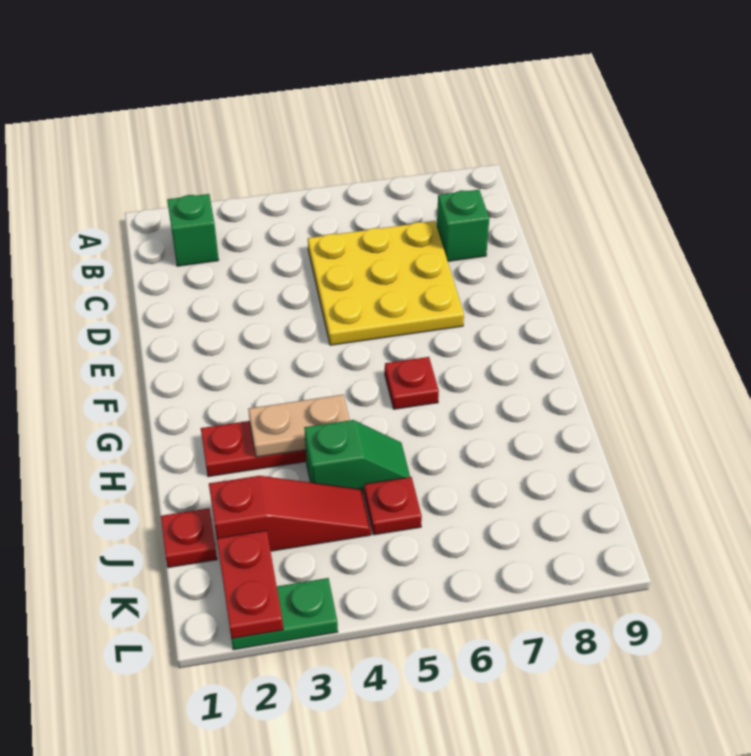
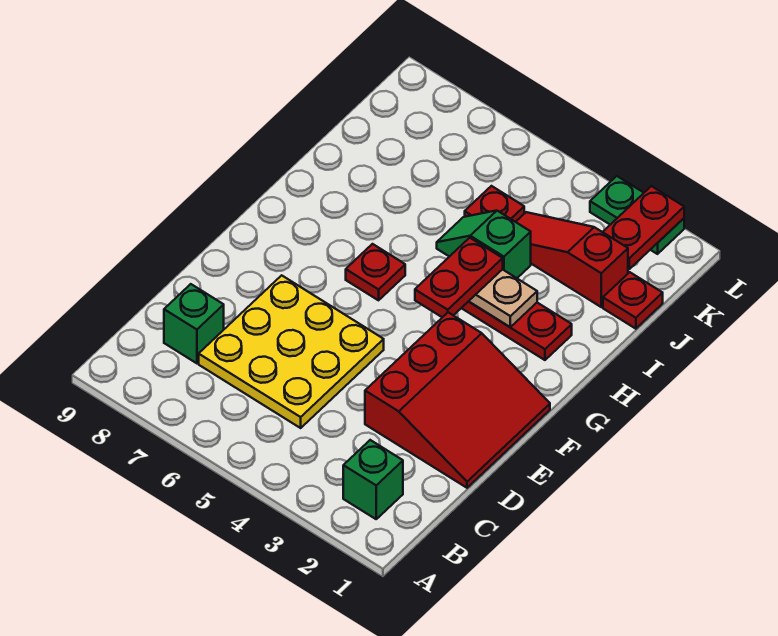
none -> red 3x3 slope [365,312,550,488]
none -> red 1x2 plate [415,238,503,317]

